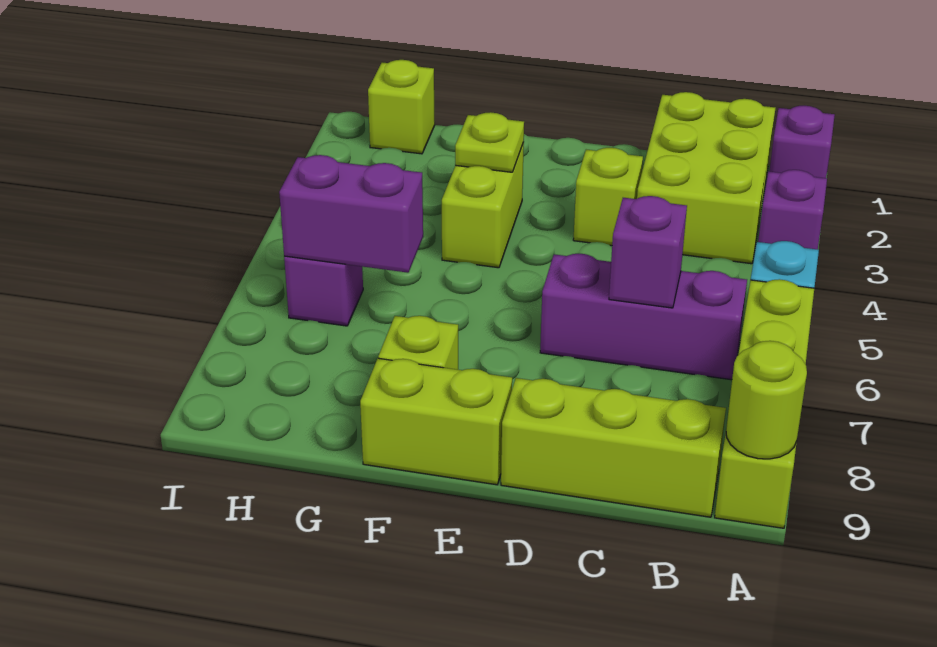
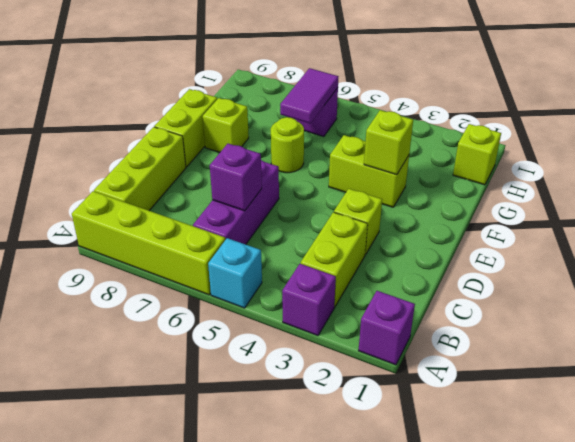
lime 1x1 round brick [726,341,807,459] -> lime 1x1 round brick moved to [271,117,304,173]
lime 2x3 brick [637,92,775,264] -> lime 1x2 brick [301,212,368,307]
lime 1x1 plate [455,112,524,172] -> lime 1x1 brick [364,110,413,175]
purple 1x2 brick [279,155,423,273] -> purple 1x2 tile [280,68,338,124]

